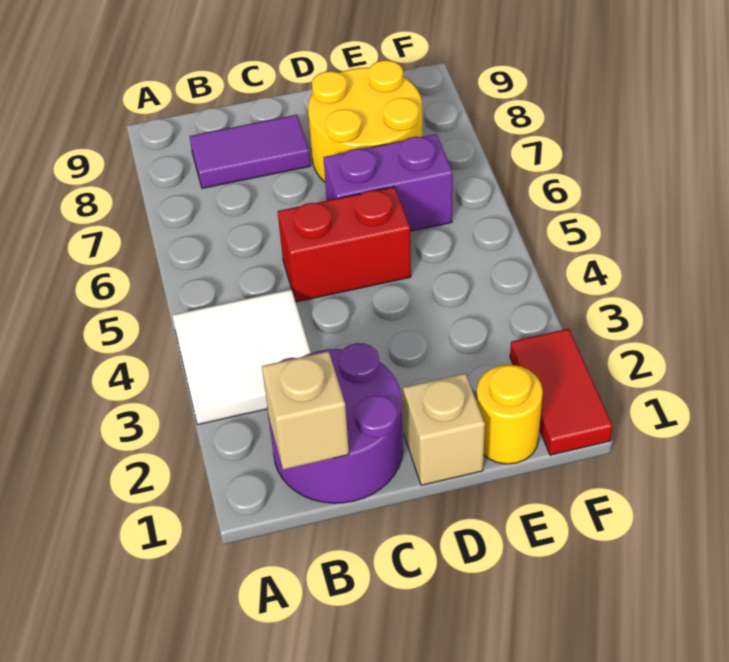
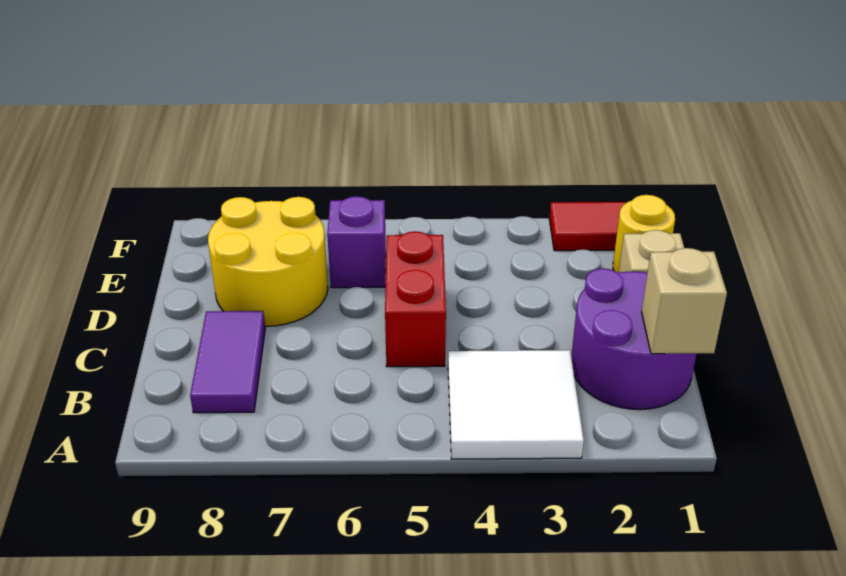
purple 1x2 brick [324,134,453,231] -> purple 1x1 brick [327,196,386,288]

